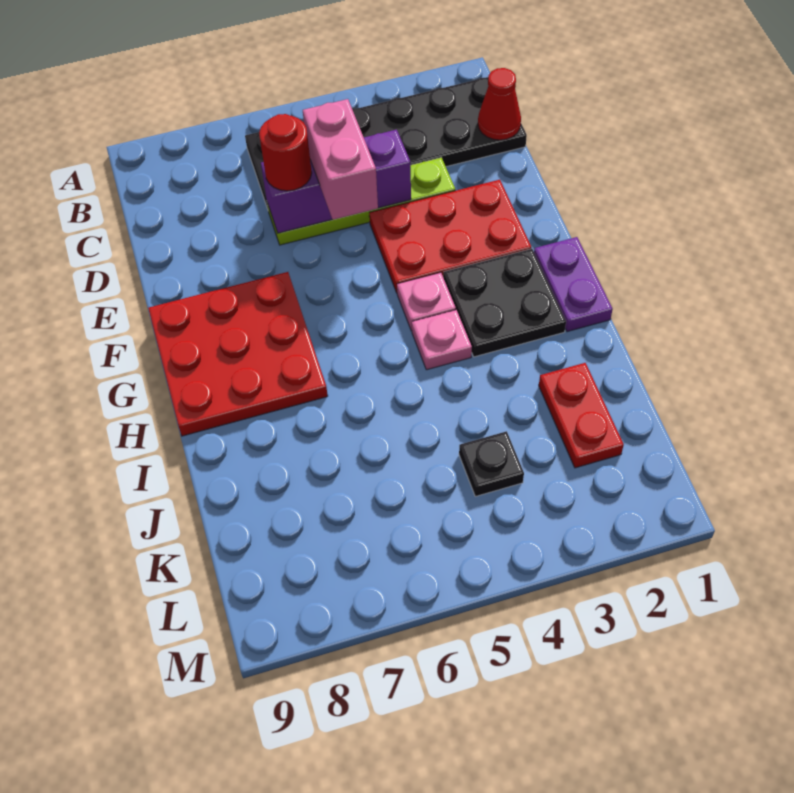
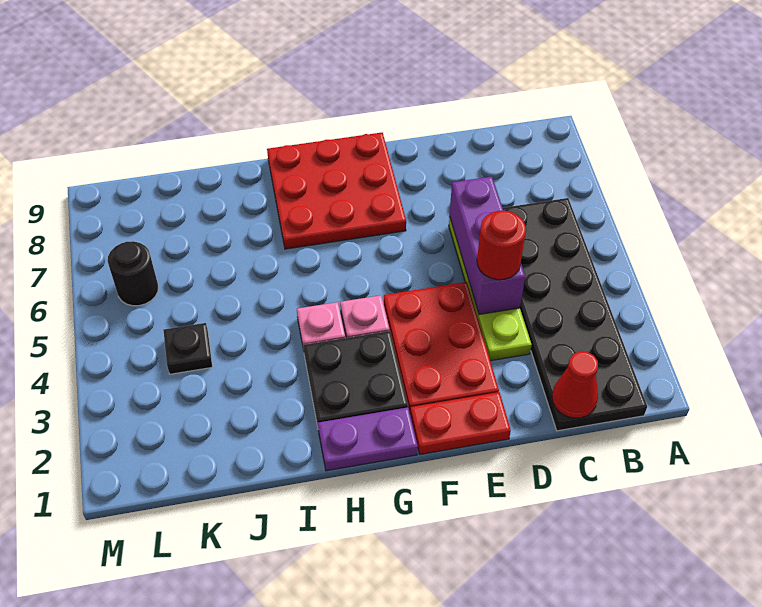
pink 1x2 brick [303,99,378,220] -> none
red 1x1 round brick [259,114,312,191] -> red 1x1 round brick moved to [477,211,526,280]
red 1x2 plate [539,363,624,468] -> red 1x2 plate moved to [410,392,511,454]
none -> black 1x1 round brick [108,241,158,306]

